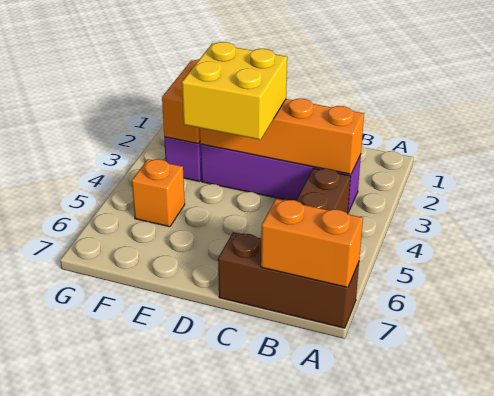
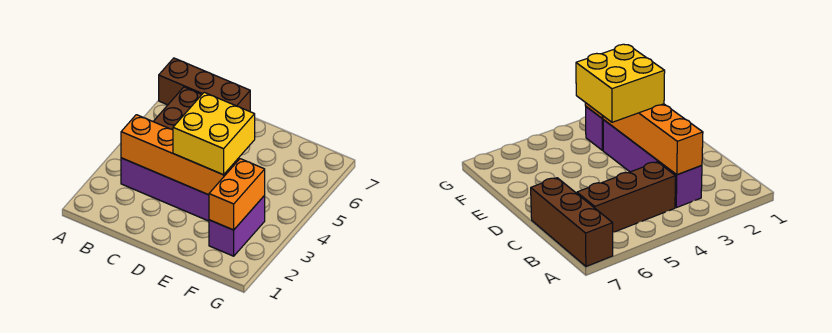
orange 1x2 brick [261,199,363,287] -> none
orange 1x1 brick [132,159,185,227] -> none

